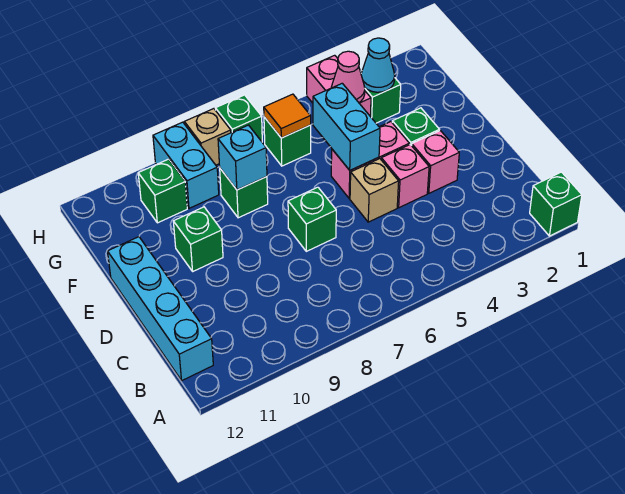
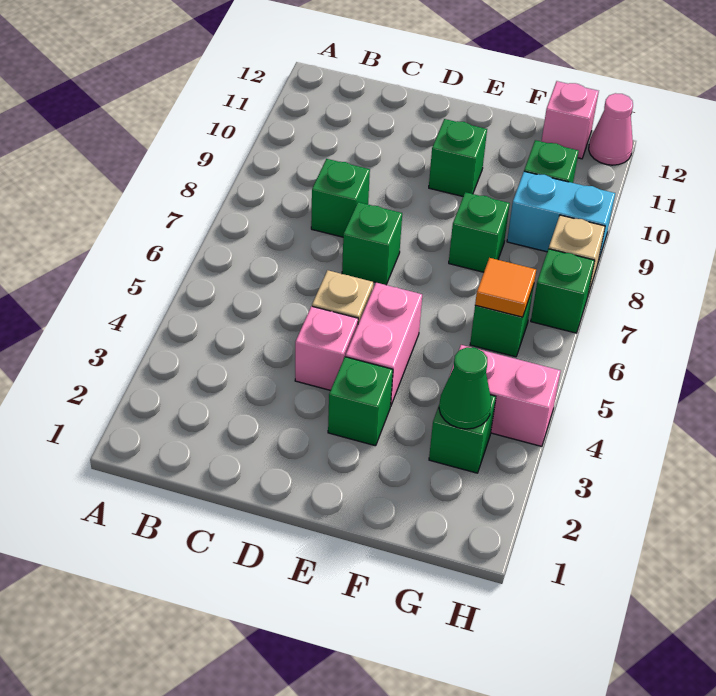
green 1x1 brick [530,172,582,236] -> green 1x1 brick moved to [311,159,370,237]
cyan 1x4 brick [108,237,213,380] -> none
pink 1x1 brick [412,131,459,193] -> pink 1x1 brick moved to [541,81,599,159]
cyan 1x2 brick [313,83,380,170] -> none
cyan 1x1 brick [218,125,267,190] -> none
cyan 1x1 cone [361,38,395,92] -> green 1x1 cone [439,347,492,429]
pink 1x1 cone [331,51,365,102] -> pink 1x1 cone moved to [589,93,633,165]

